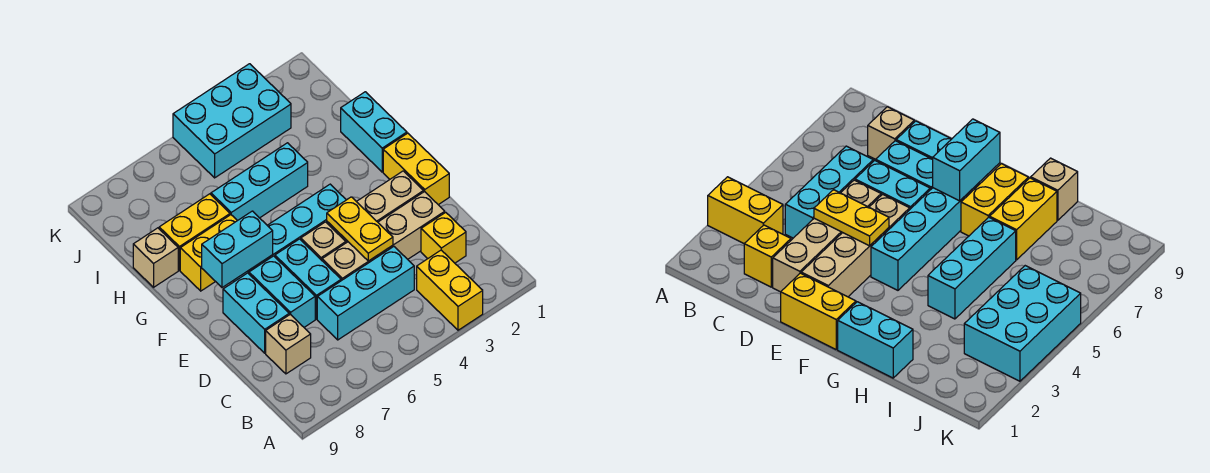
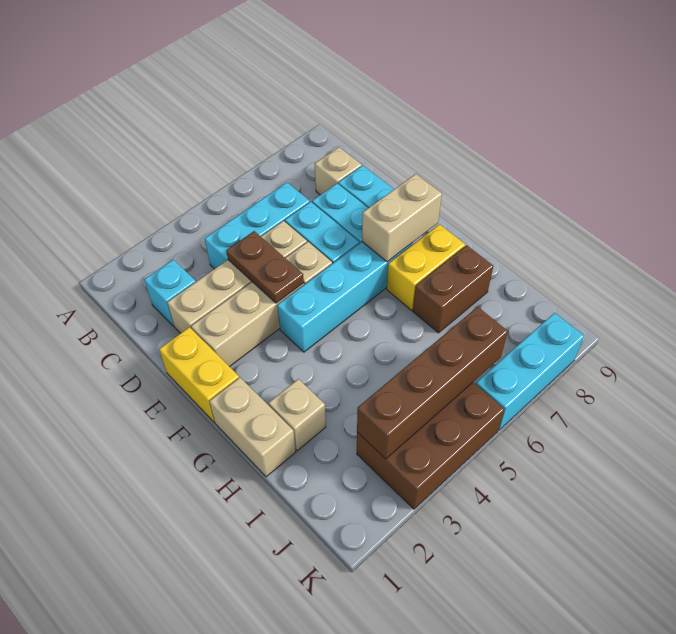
yellow 1x2 brick [417,250,483,330] -> none
yellow 1x1 brick [421,212,466,263] -> cyan 1x1 brick [144,260,196,326]
yellow 1x2 plate [327,197,393,261] -> brown 1x2 plate [226,231,304,303]
cyan 1x2 brick [202,211,273,288] -> tan 1x2 brick [362,174,442,262]
cyan 1x2 brick [341,92,407,172] -> tan 1x2 brick [209,378,296,477]
cyan 1x3 brick [211,143,308,221] -> cyan 1x3 brick moved to [476,313,584,430]
yellow 1x2 brick [159,194,230,270] -> brown 1x2 brick [413,245,493,333]
tan 1x1 brick [133,228,178,287] -> tan 1x1 brick moved to [269,379,326,451]
cyan 2x3 brick [173,64,291,178] -> brown 2x3 brick [357,382,504,509]
none -> brown 1x4 brick [357,307,508,459]

